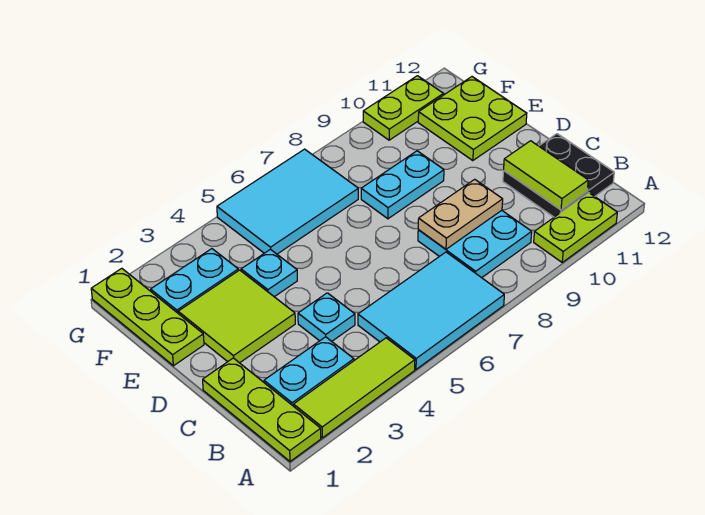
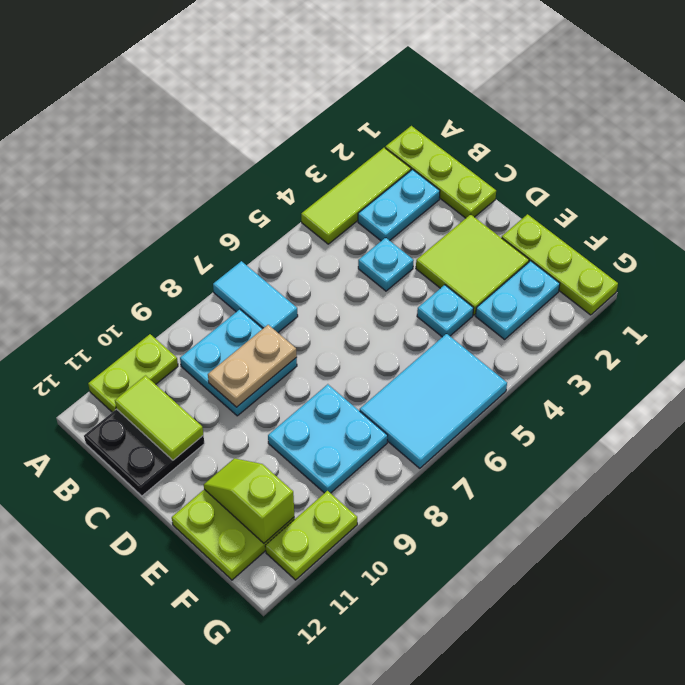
cyan 2x3 tile [358,252,504,369] -> cyan 1x2 tile [213,261,298,333]
cyan 1x2 plate [361,151,444,219] -> cyan 2x2 plate [268,384,388,493]
none -> lime 1x2 slope [204,458,294,543]

